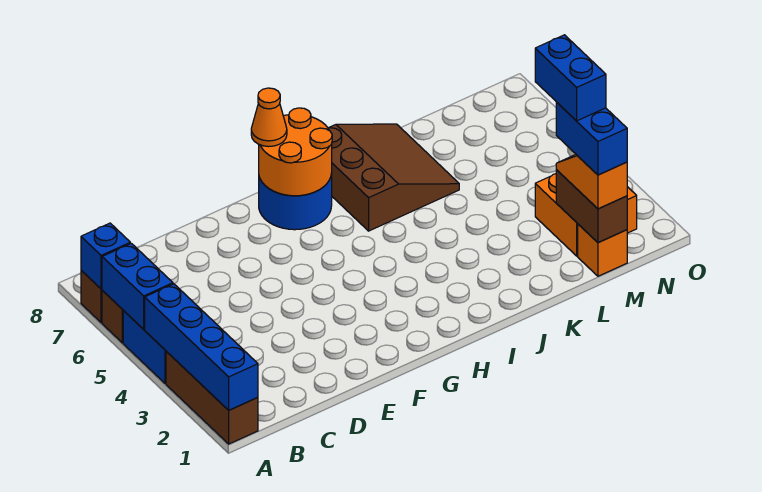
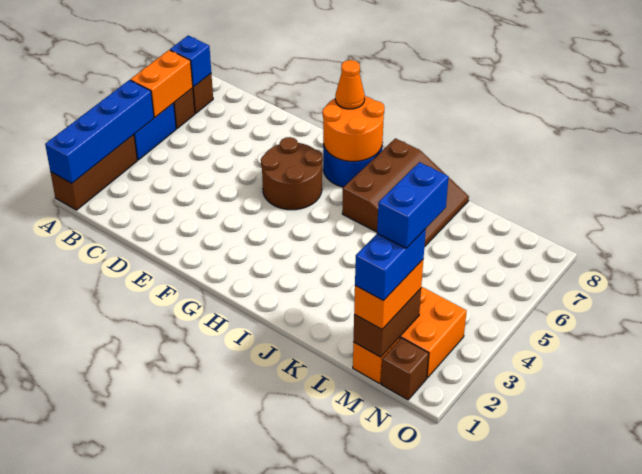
blue 1x2 brick [102,243,173,329] -> orange 1x2 brick [130,50,193,117]
none -> brown 2x2 round brick [261,137,323,210]
orange 1x2 slope [556,155,627,209] -> orange 1x2 brick [354,260,423,329]
none -> brown 1x1 brick [381,338,429,400]

